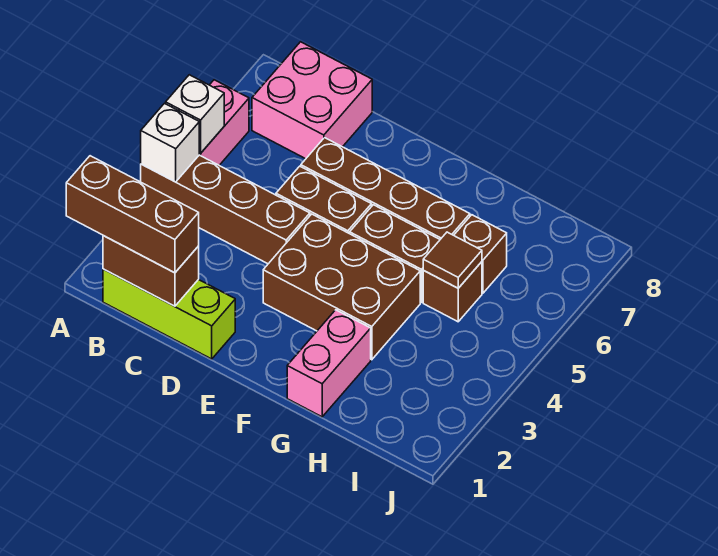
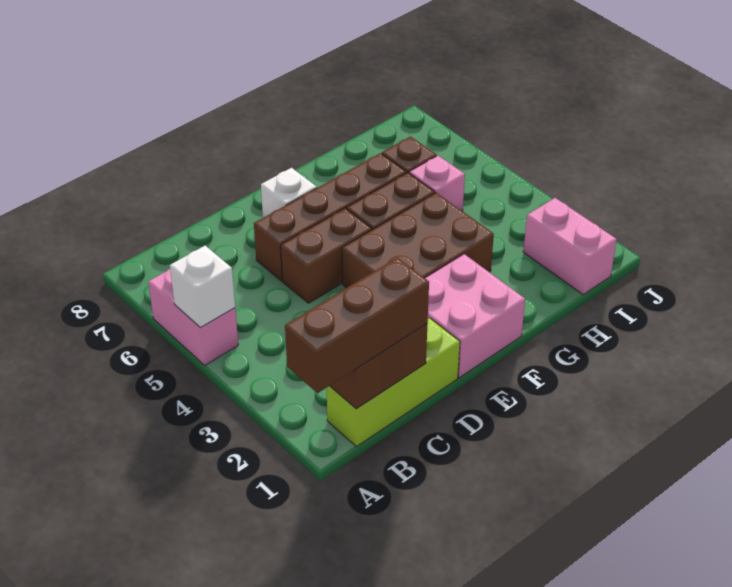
brown 1x4 brick [141,155,310,264] -> none
white 1x1 brick [141,103,199,182] -> white 1x1 brick moved to [261,168,317,218]
pink 2x2 brick [252,42,372,159] -> pink 2x2 brick moved to [425,254,525,378]
pink 1x2 brick [287,310,371,417] -> pink 1x2 brick moved to [523,198,617,294]
brown 1x1 brick [423,262,482,322] -> pink 1x1 brick [409,156,465,211]
brown 1x1 tile [423,232,482,288] -> none

